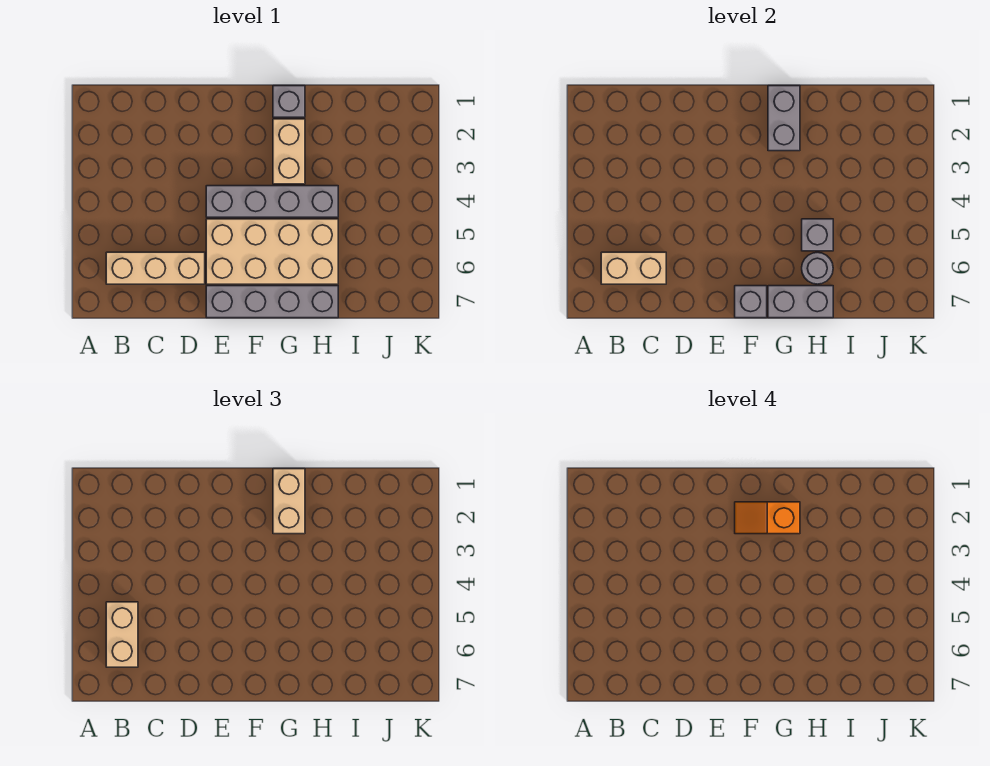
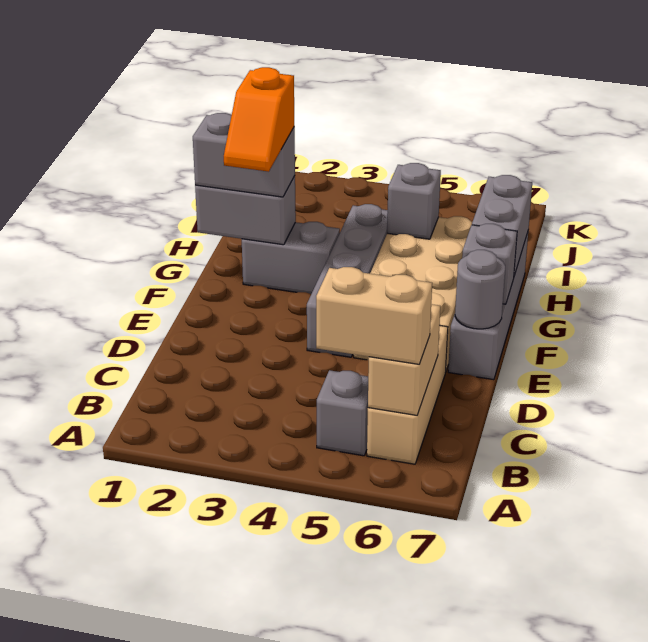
grey 1x1 brick [273,86,305,117] -> grey 1x1 brick moved to [317,370,368,456]
tan 1x2 brick [273,469,305,534] -> grey 1x2 brick [193,113,295,197]
tan 1x2 brick [273,119,305,184] -> grey 1x2 brick [242,222,340,294]
grey 1x1 round brick [802,252,833,284] -> grey 1x1 round brick moved to [455,250,505,329]

